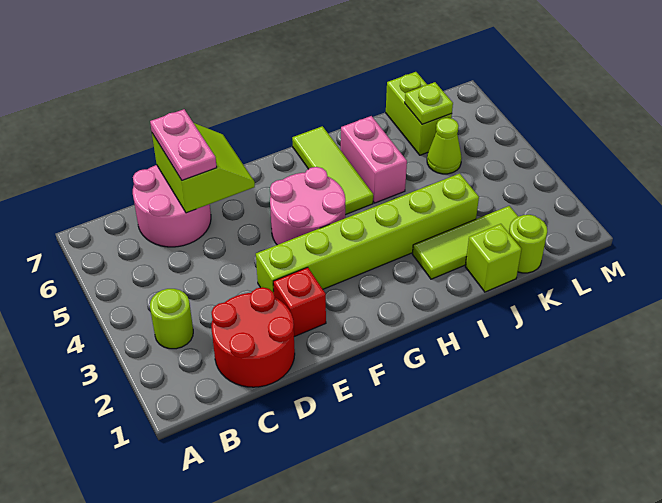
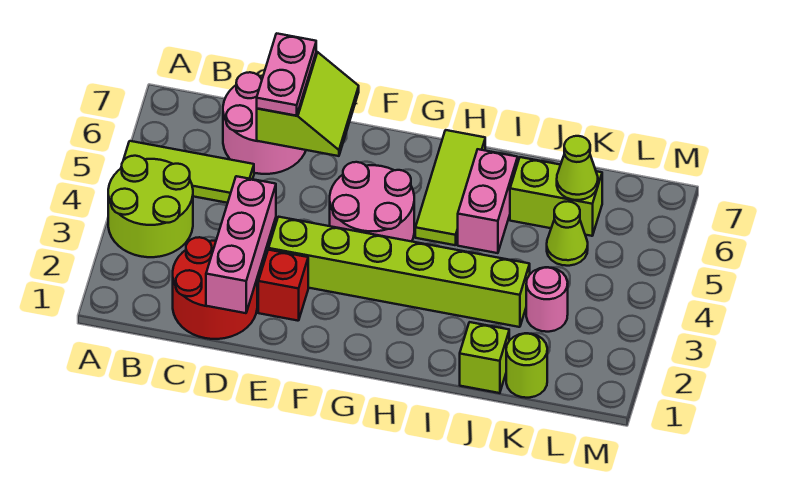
lime 1x1 round brick [150,289,193,349] -> lime 2x2 round brick [108,156,193,257]
none -> pink 1x3 brick [206,176,276,313]
lime 1x3 tile [413,206,518,279] -> lime 1x3 tile moved to [121,141,254,203]
none -> pink 1x1 round brick [526,267,568,332]
lime 1x2 brick [386,72,452,155] -> lime 1x2 brick turned to [510,157,602,236]
lime 1x1 plate [405,82,453,124] -> lime 1x1 cone [557,136,598,200]

